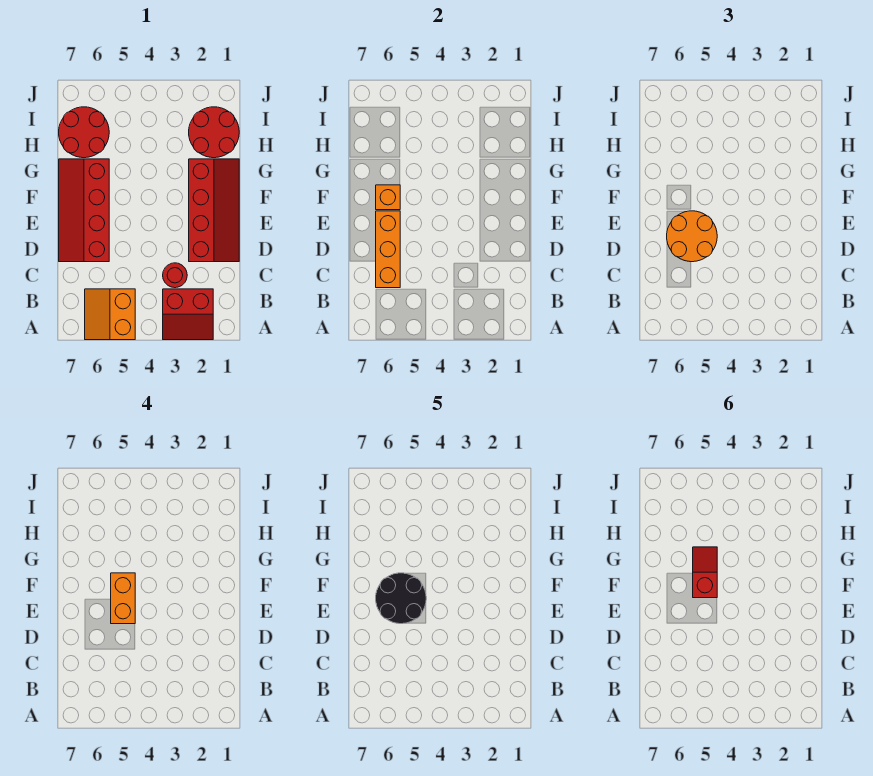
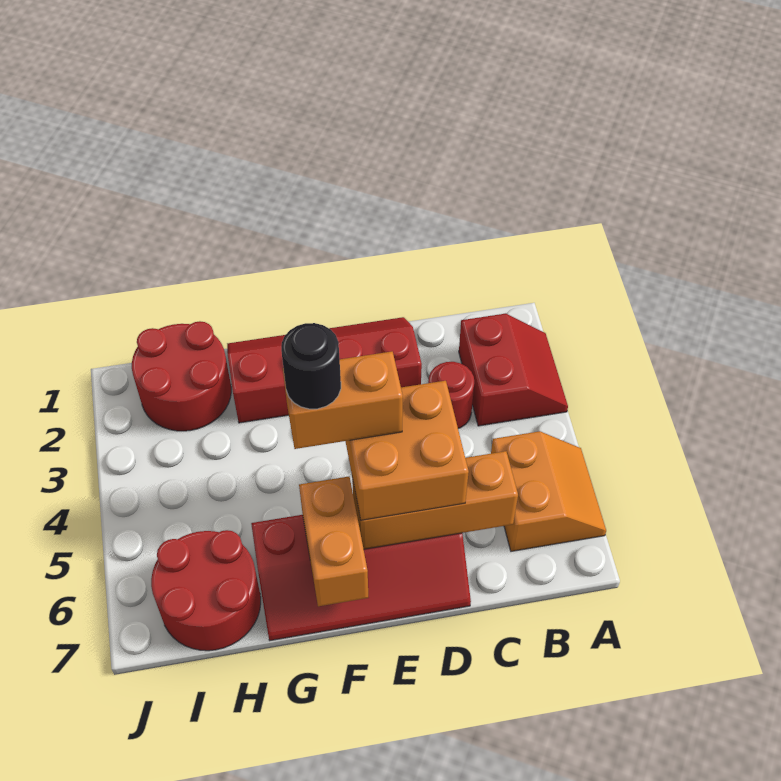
orange 2x2 slope [85,289,135,340] -> orange 2x2 slope turned to [491,431,606,551]
orange 2x2 round brick [667,211,717,262] -> orange 2x2 brick [345,381,469,520]
black 2x2 round brick [376,573,426,624] -> black 1x1 round brick [281,323,341,409]
red 1x2 slope [693,547,717,598] -> none
orange 1x1 brick [376,185,400,210] -> orange 1x2 brick [299,477,368,606]

